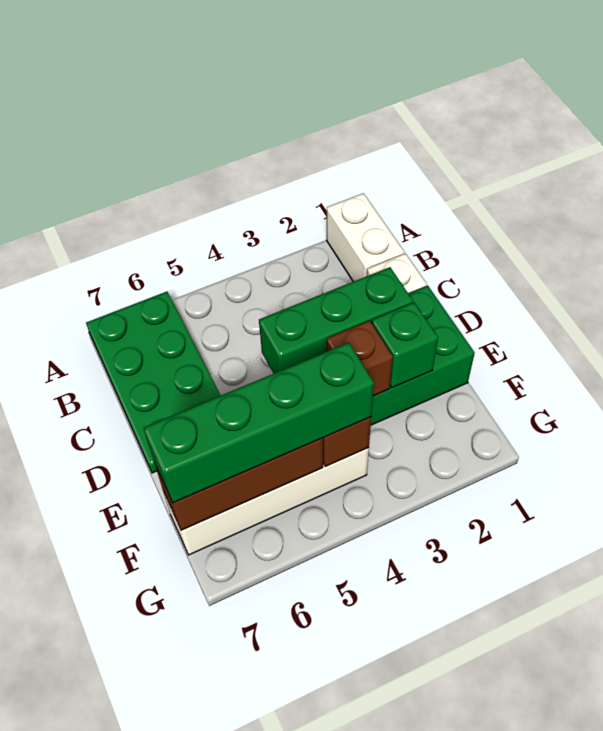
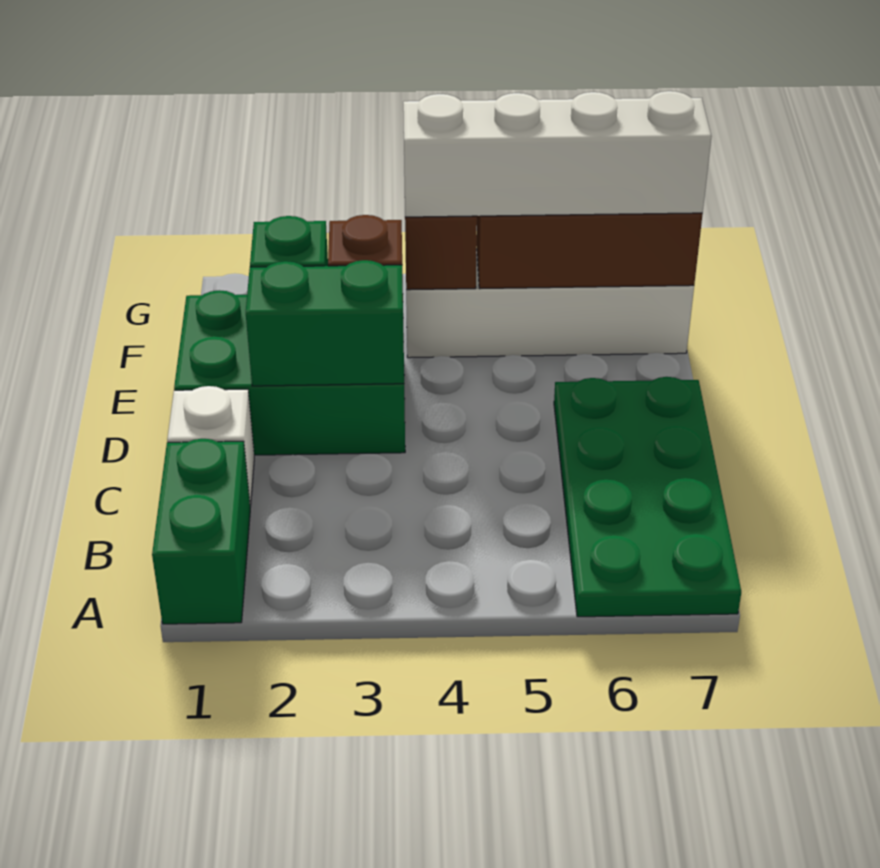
white 1x2 brick [327,193,404,282] -> green 1x2 brick [152,439,250,624]
green 1x3 brick [259,267,413,374] -> green 1x2 brick [246,260,404,386]
green 1x4 brick [144,343,374,503] -> white 1x4 brick [403,91,712,217]

